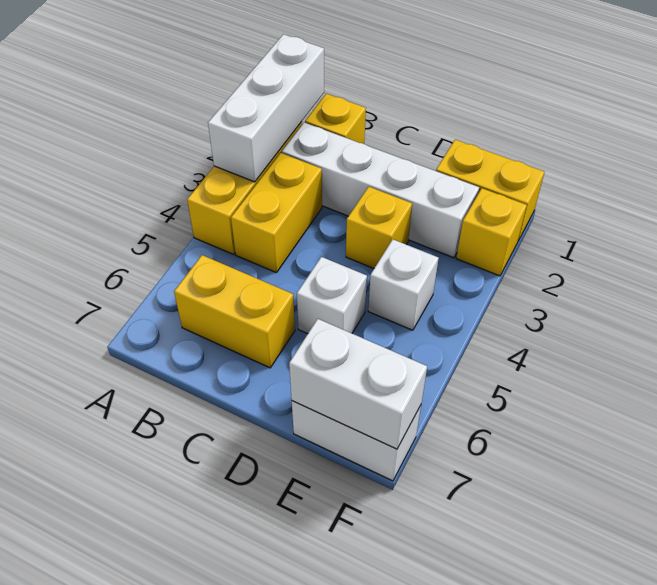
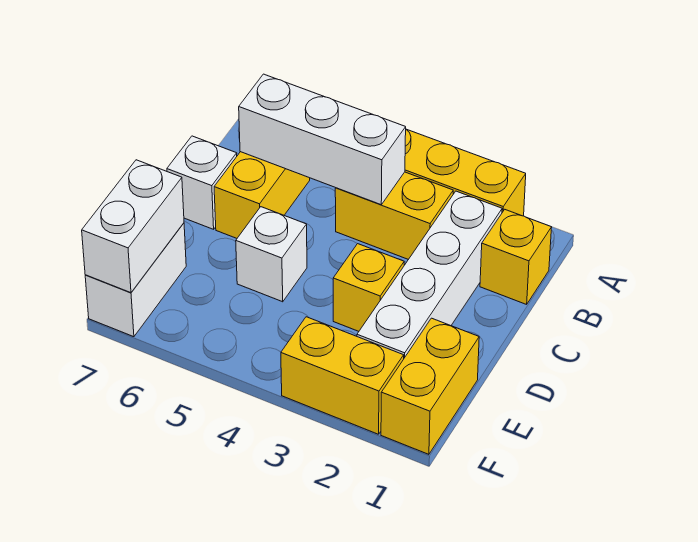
white 1x3 brick [208,34,324,182] -> white 1x3 brick moved to [239,74,406,205]
white 1x1 brick [368,240,439,330] -> white 1x1 brick moved to [167,136,237,229]
yellow 1x1 brick [456,188,527,276] -> yellow 1x2 brick [281,317,404,434]

